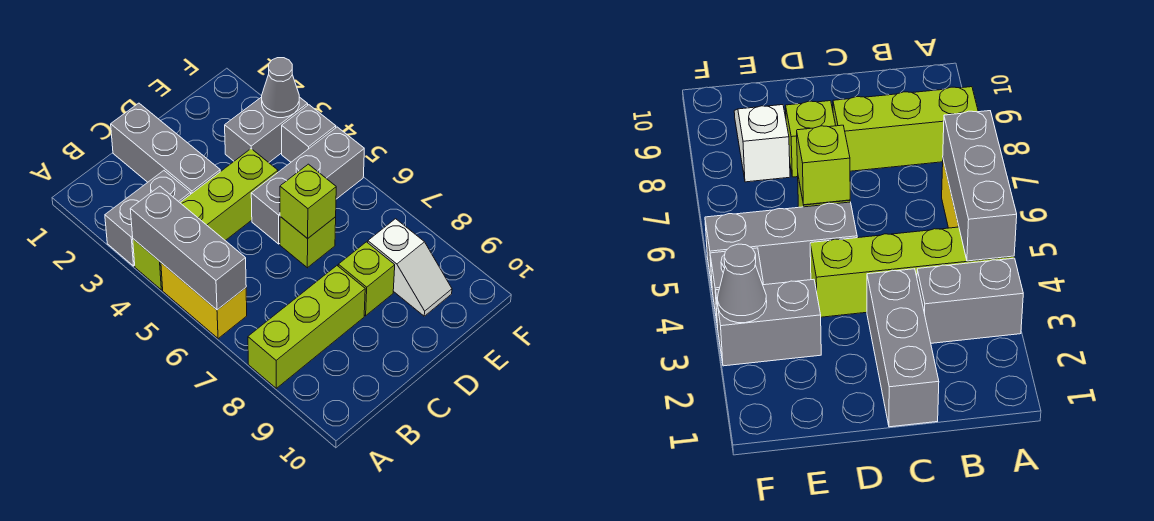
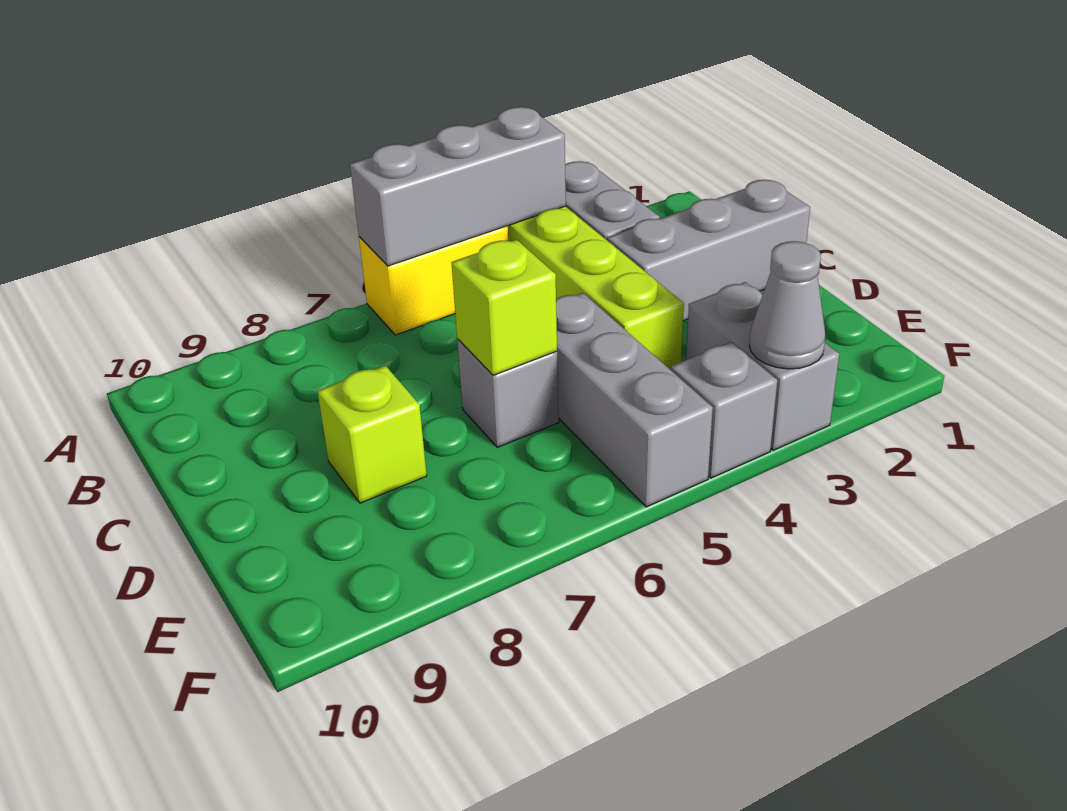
lime 1x3 brick [248,266,365,388] -> none
lime 1x1 brick [280,217,336,268] -> grey 1x1 brick [457,339,559,447]
white 1x2 slope [368,219,452,316] -> none

